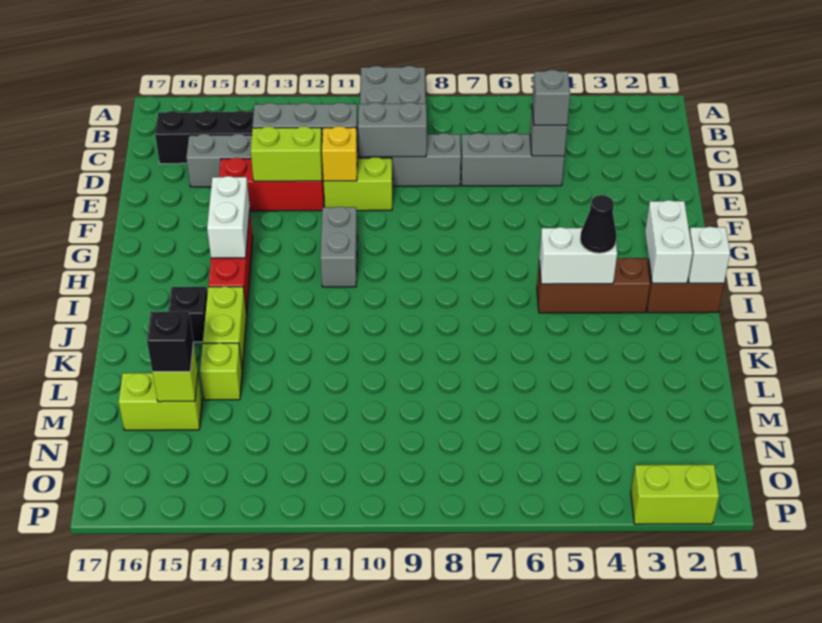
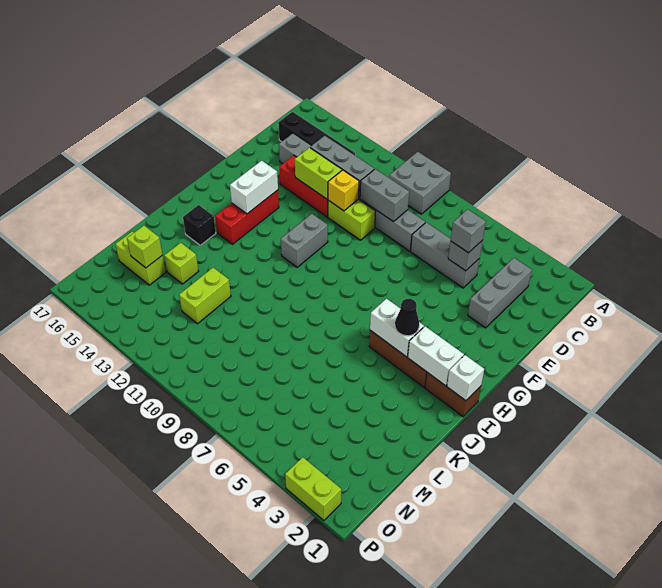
none -> grey 1x3 brick [468,258,532,328]
white 1x2 brick [645,200,693,283] -> white 1x2 brick turned to [408,326,464,386]
lime 1x2 brick [203,286,247,369] -> lime 1x2 brick moved to [179,268,231,324]
black 1x1 brick [147,311,193,372] -> none

